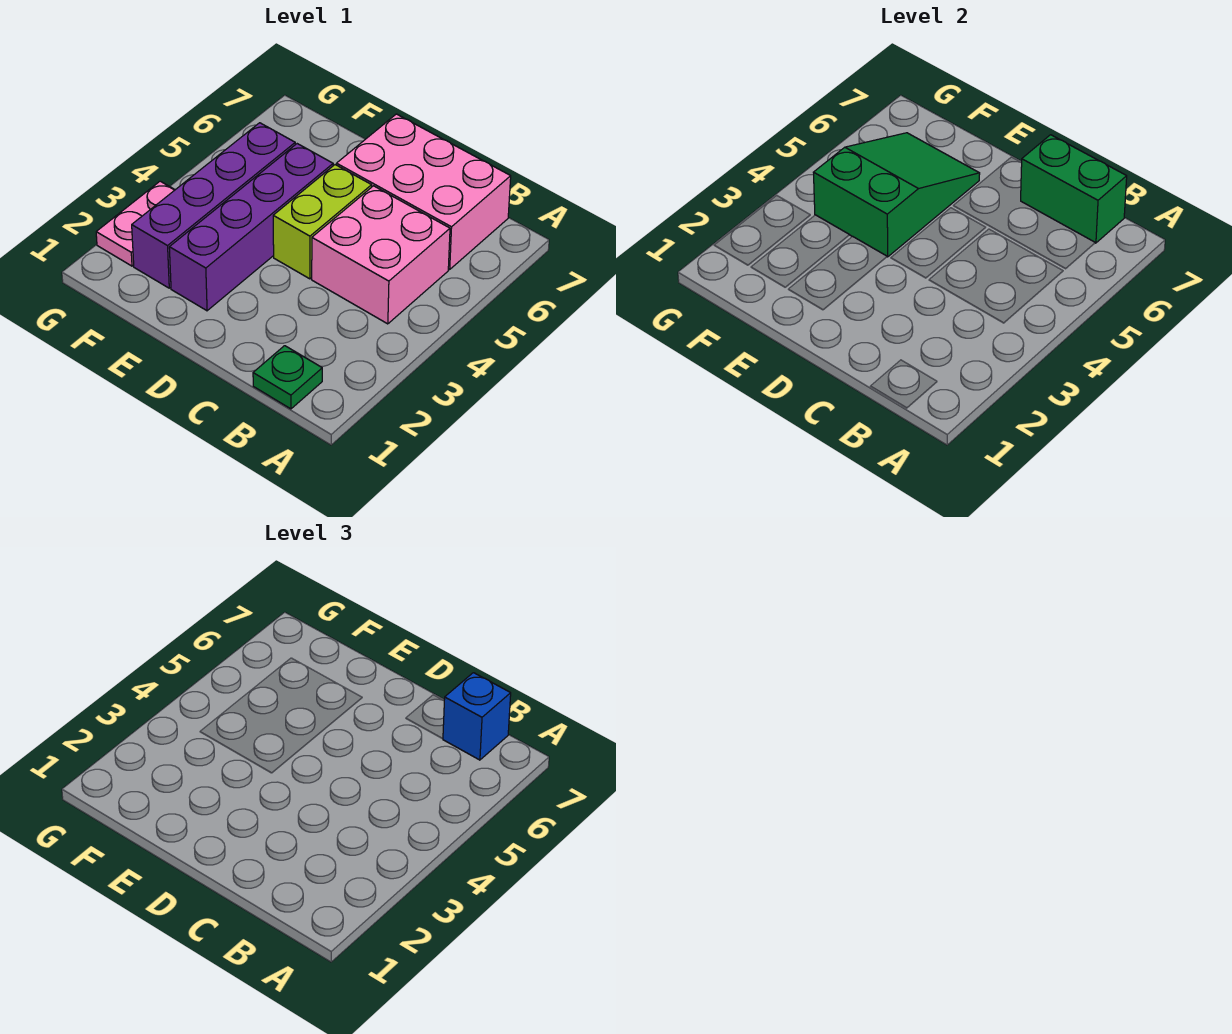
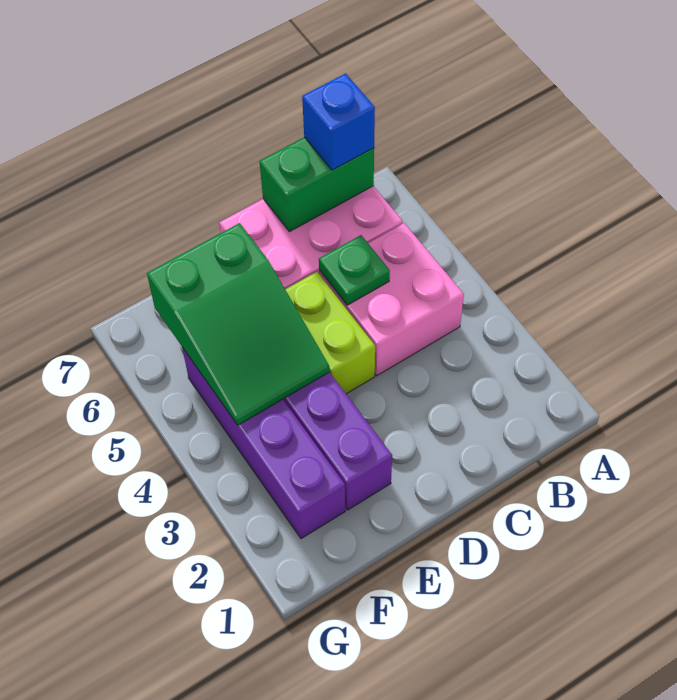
green 1x1 plate [253,346,322,409] -> green 1x1 plate moved to [319,235,390,305]
green 2x3 slope [813,133,980,257] -> green 2x3 slope turned to [147,223,330,425]
pink 1x2 plate [96,181,175,266] -> none

